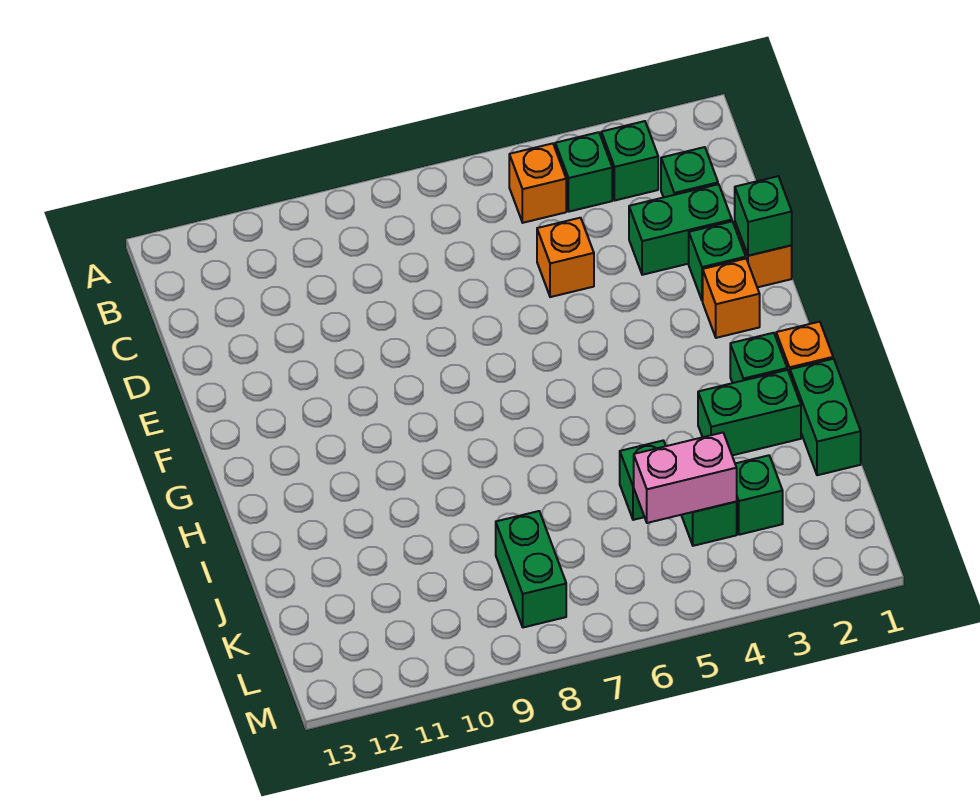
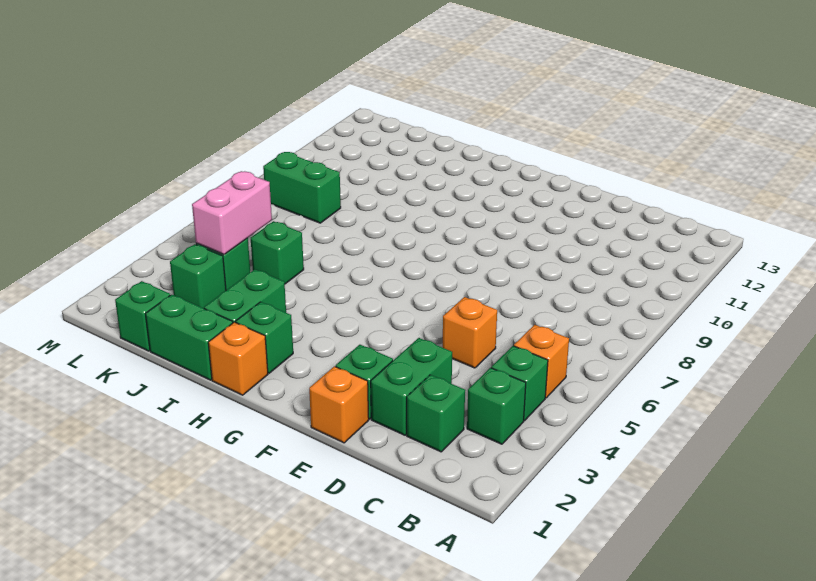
green 1x1 brick [735,176,792,256] -> green 1x1 brick moved to [115,281,170,351]
orange 1x1 brick [703,259,760,338] -> none

